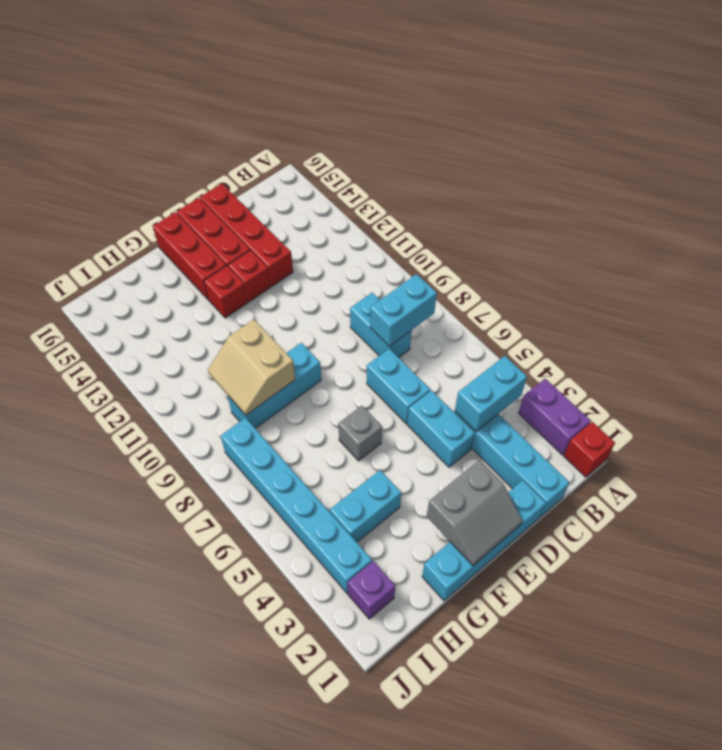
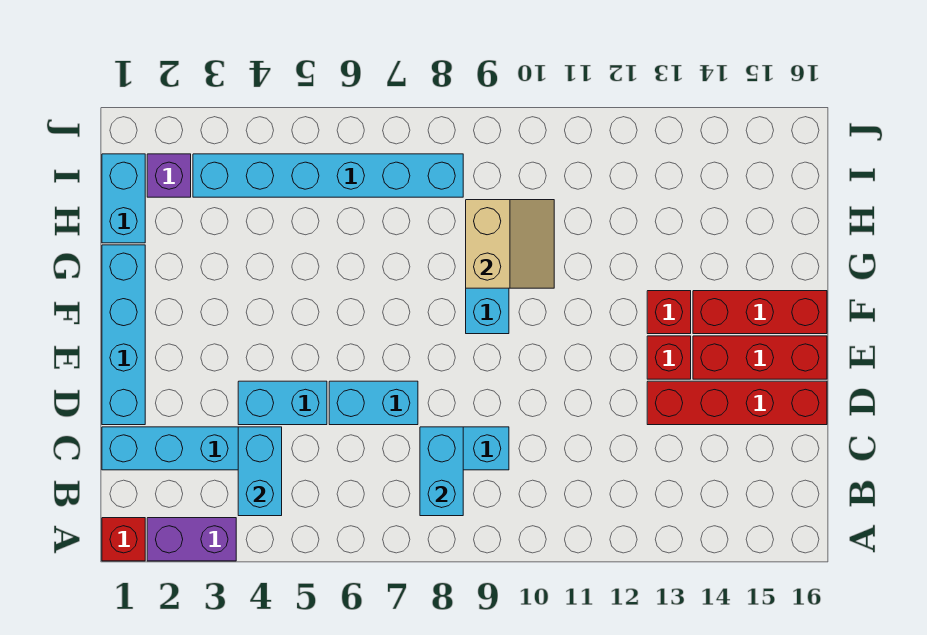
grey 2x2 slope [427,460,523,566] -> none
grey 1x1 brick [338,406,382,461] -> none
cyan 1x2 brick [329,470,401,542] -> cyan 1x2 brick moved to [102,154,145,243]
tan 2x2 slope [207,319,295,415] -> tan 2x2 slope turned to [466,200,554,288]

